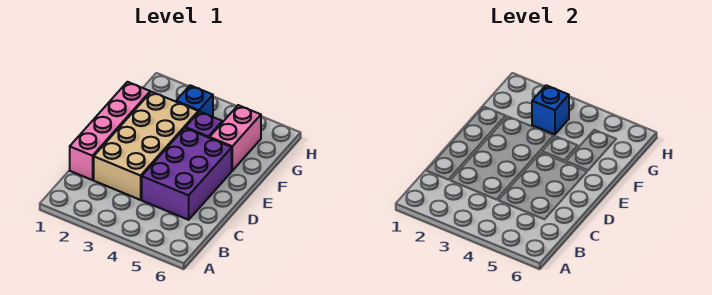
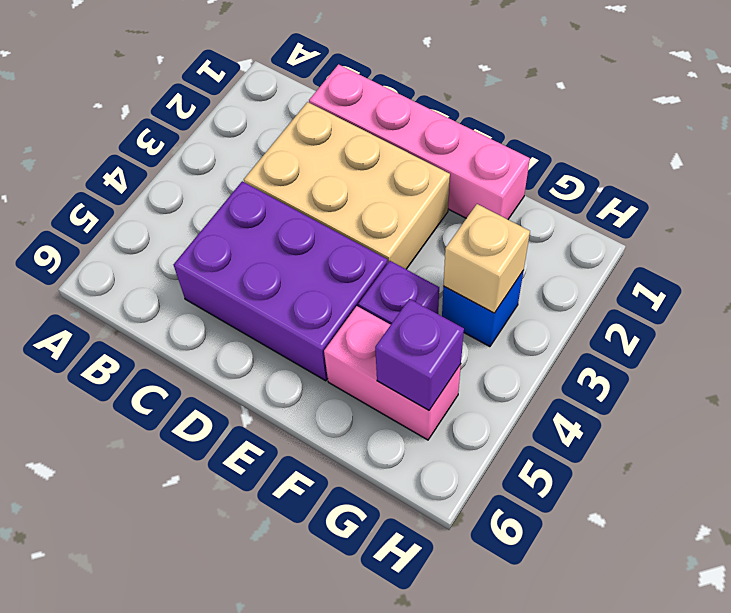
tan 2x4 brick [94,92,198,200] -> tan 2x3 brick [244,102,450,269]
blue 1x1 brick [532,85,569,134] -> tan 1x1 brick [443,204,530,313]
none -> purple 1x1 brick [375,299,464,410]

